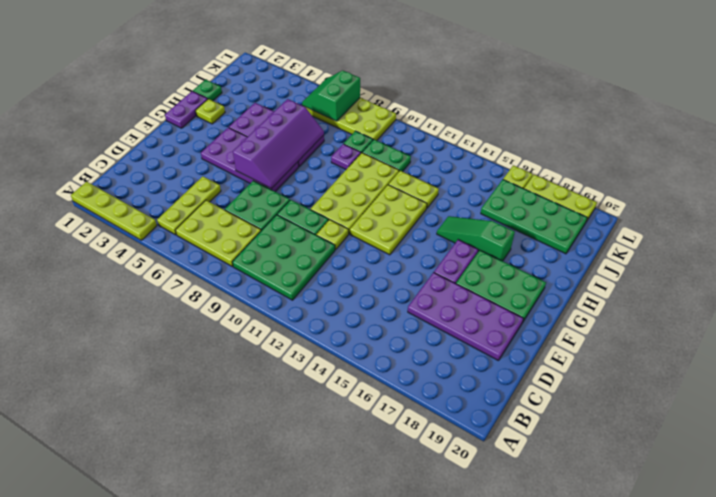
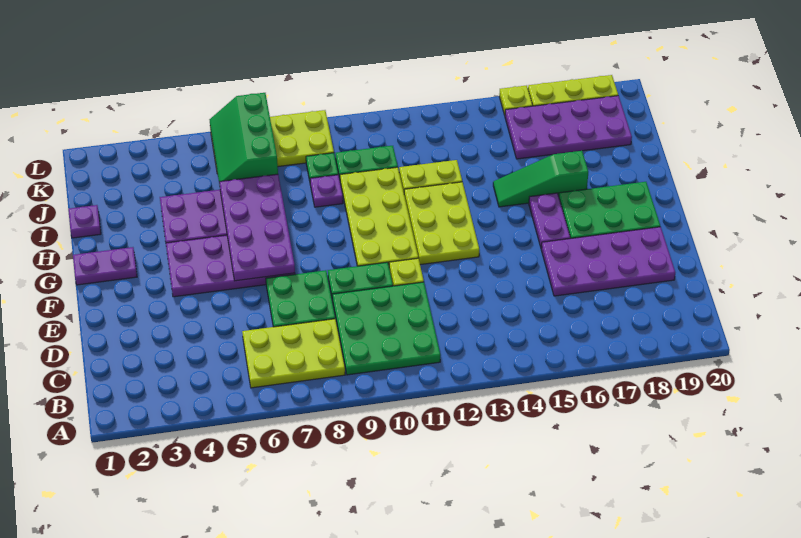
lime 1x4 plate [71,182,157,240] -> none
lime 1x3 plate [157,176,221,235] -> none
purple 2x4 slope [233,99,324,189] -> purple 2x4 plate [219,174,295,281]
purple 1x2 plate [165,91,208,128] -> purple 1x2 plate turned to [73,247,137,285]
lime 1x1 plate [195,99,225,124] -> none
green 1x1 plate [193,80,222,101] -> purple 1x1 plate [68,205,101,238]
green 2x4 plate [481,180,587,254] -> purple 2x4 plate [505,96,632,159]
green 2x2 slope [302,70,360,121] -> green 2x3 slope [209,93,278,185]

